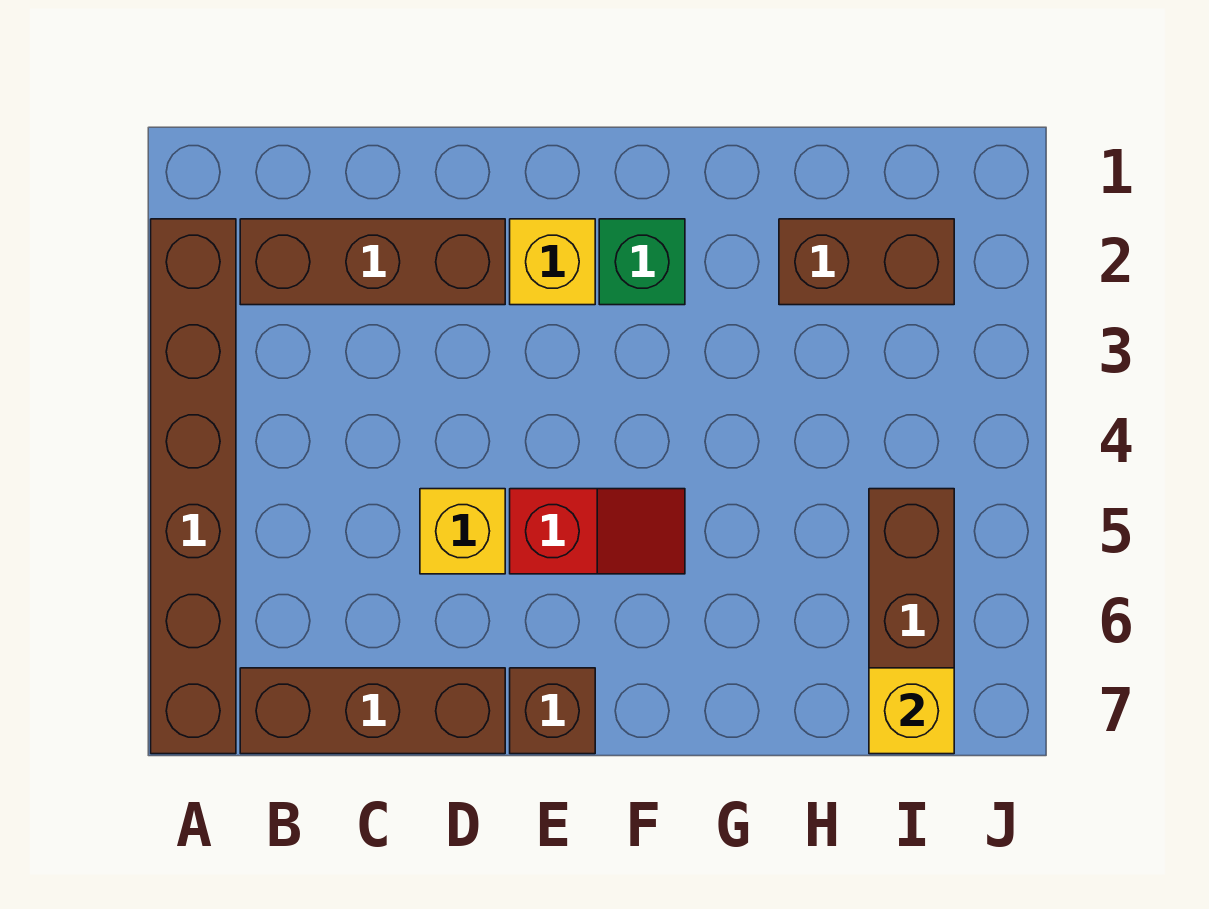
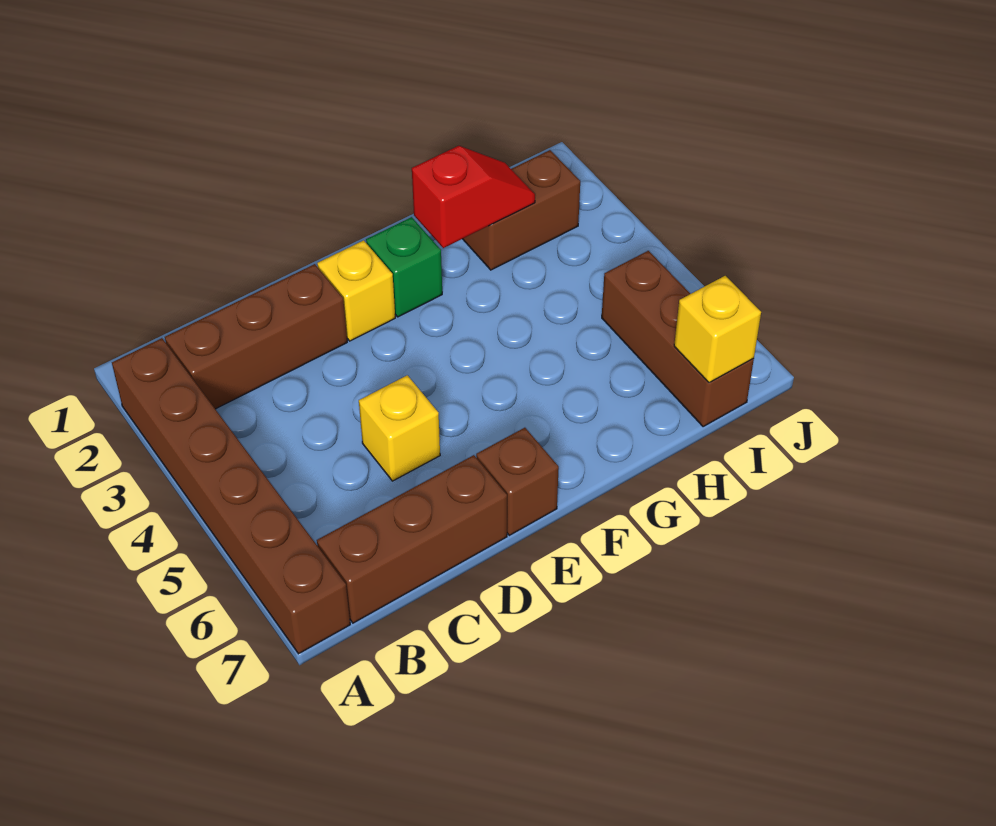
red 1x2 slope [510,489,685,574] -> red 1x2 slope moved to [412,146,535,248]

